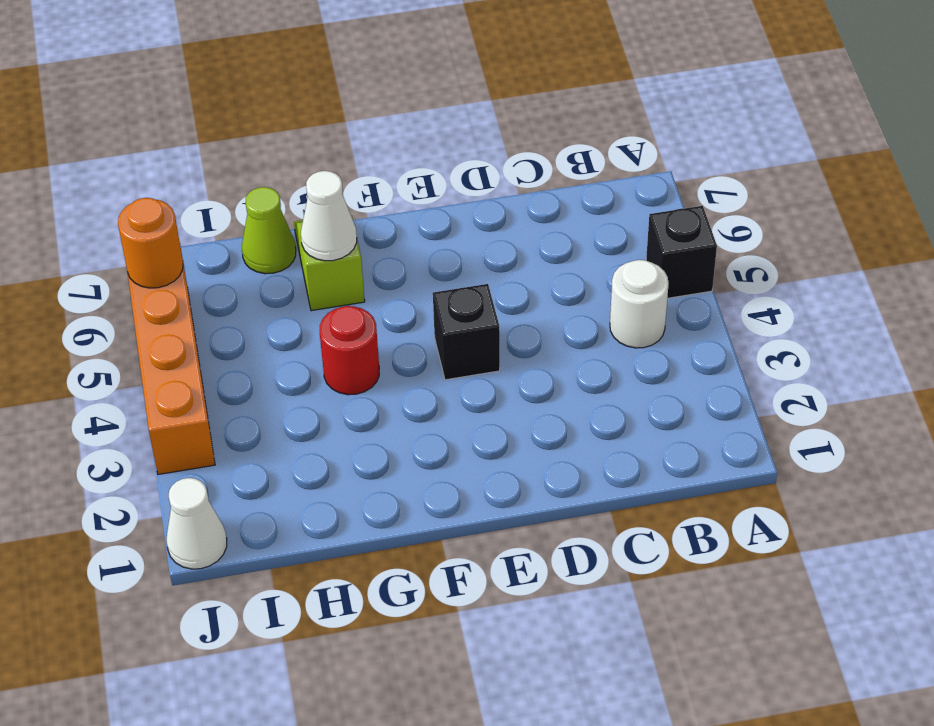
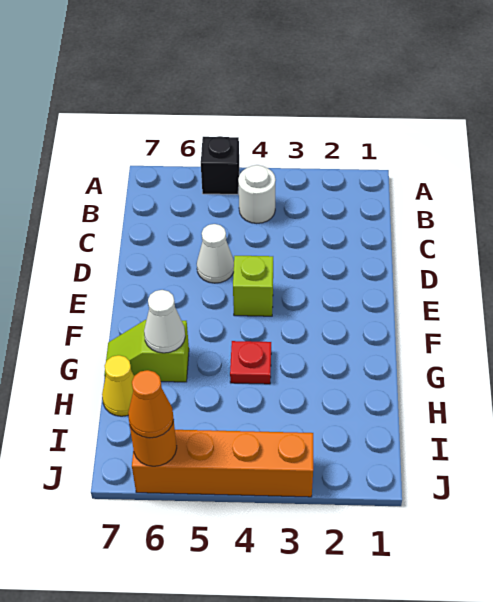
black 1x1 brick [433,284,500,380] -> lime 1x1 brick [233,256,273,316]
red 1x1 round brick [320,306,379,395] -> red 1x1 plate [230,341,271,384]
lime 1x1 cone [242,187,296,274] -> yellow 1x1 cone [102,355,134,416]
white 1x1 cone [166,478,227,569] -> white 1x1 cone moved to [197,224,234,283]
none -> orange 1x1 cone [128,370,174,438]

